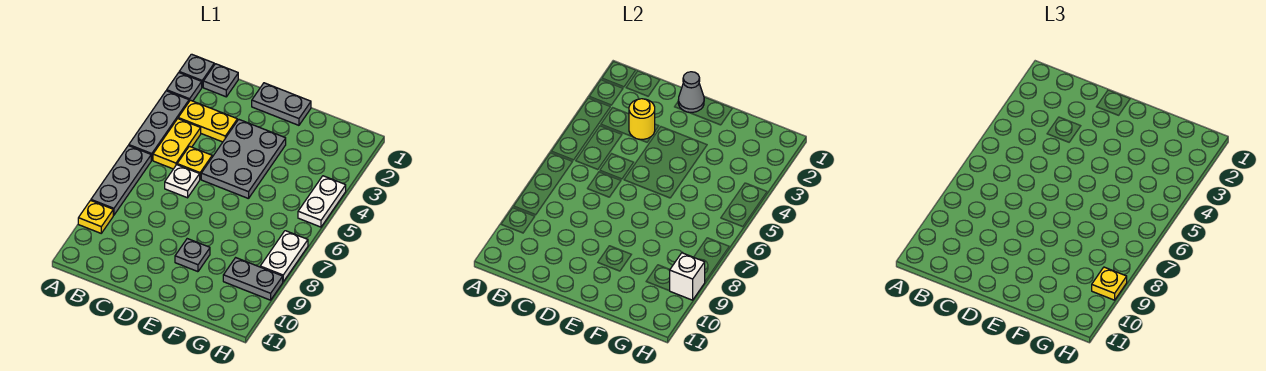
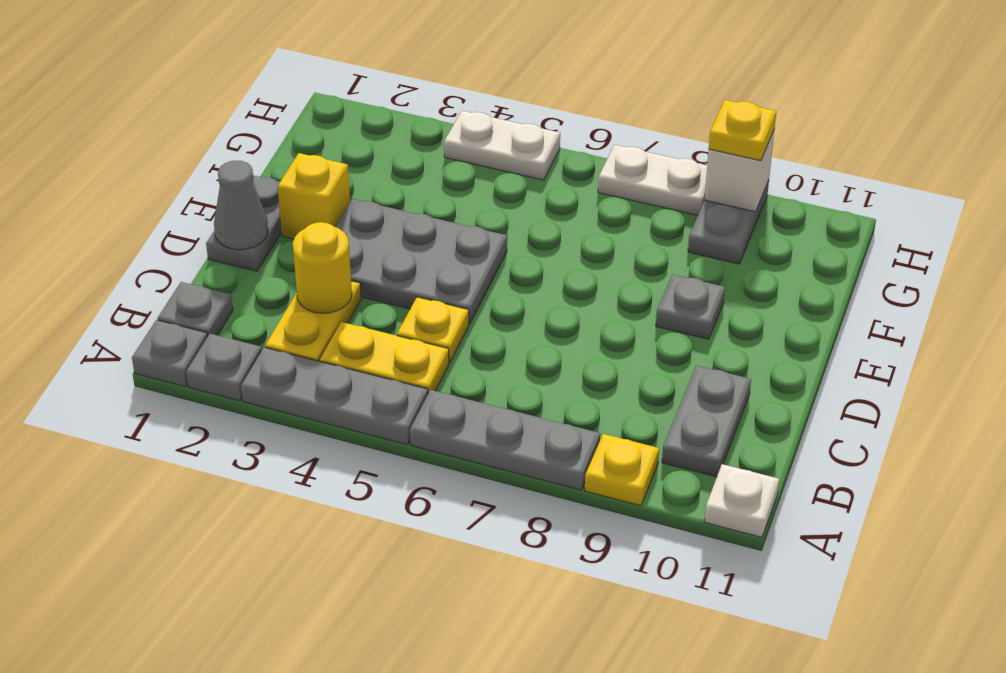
none -> grey 1x2 plate [662,365,751,477]
white 1x1 plate [165,165,200,198] -> white 1x1 plate moved to [704,464,779,537]
none -> yellow 1x1 brick [278,153,350,239]

